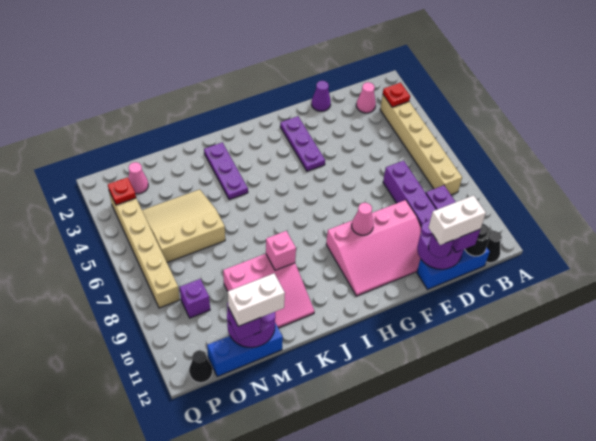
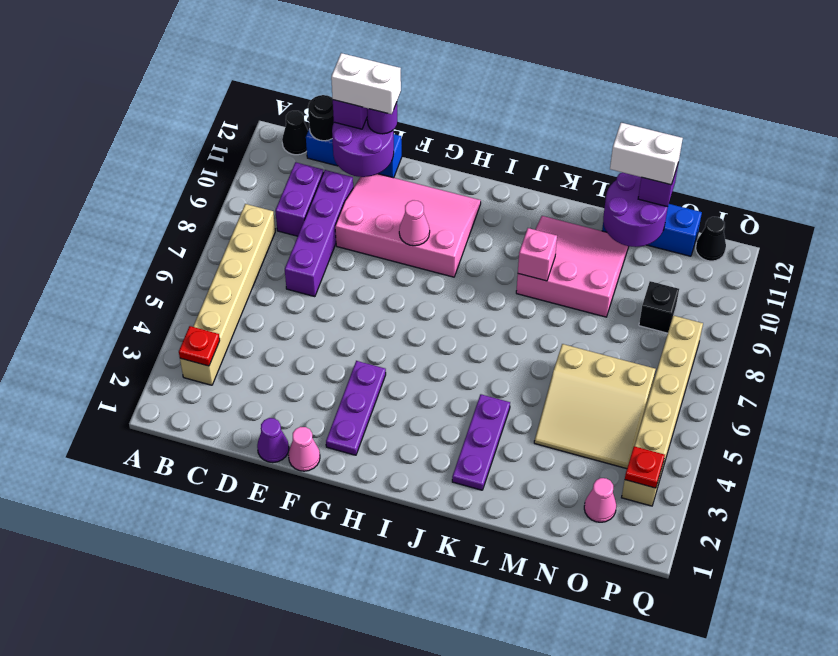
pink 1x1 cone [356,82,376,113] -> pink 1x1 cone moved to [288,427,320,471]
purple 1x1 brick [180,279,210,318] -> black 1x1 brick [639,281,679,333]

